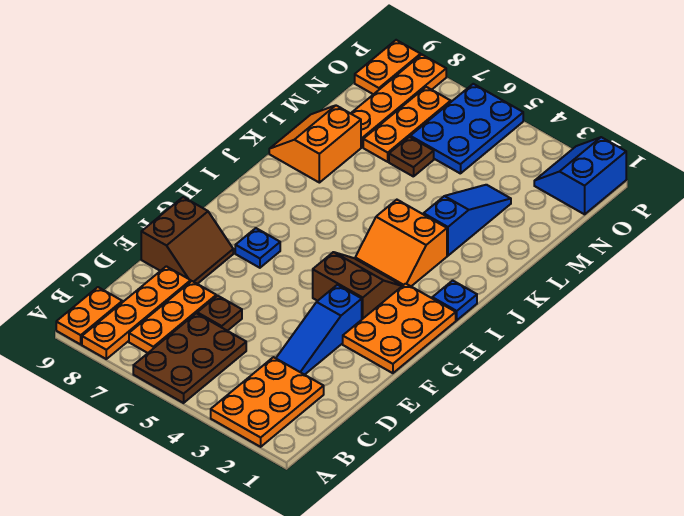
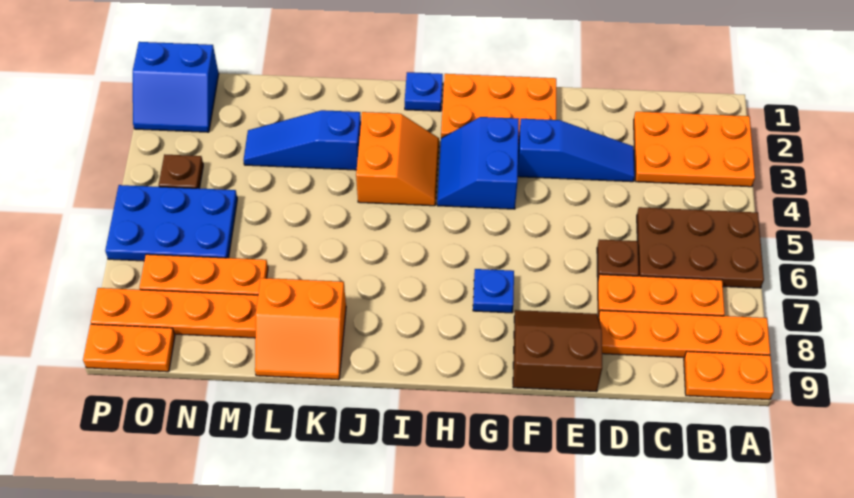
brown 2x2 slope [313,252,402,319] -> blue 2x2 slope [437,117,519,209]
brown 1x1 plate [389,137,434,177] -> brown 1x1 plate moved to [159,154,203,189]

